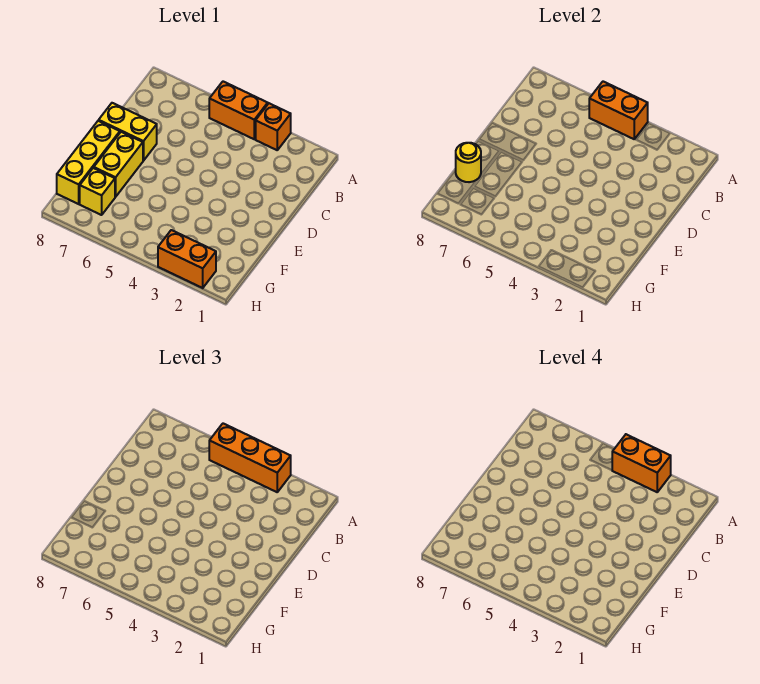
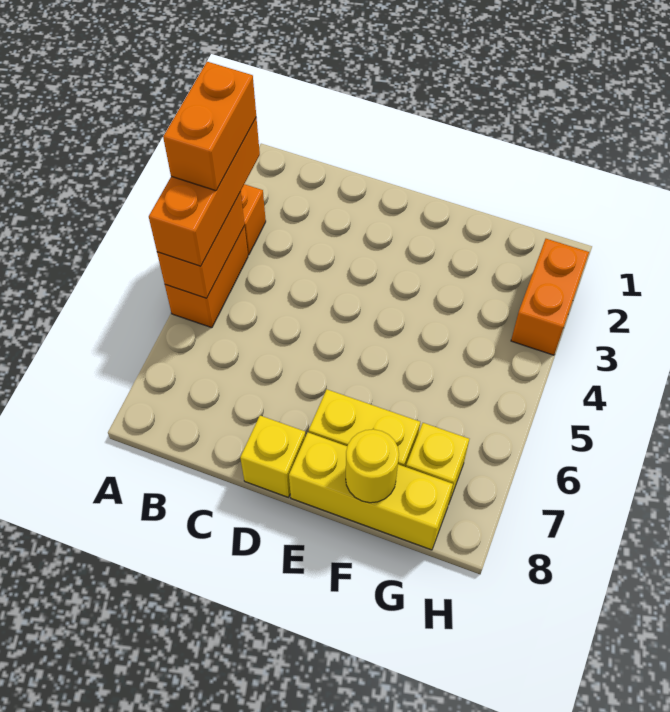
yellow 1x2 brick [99,103,157,161] -> yellow 1x1 brick [240,416,306,497]

